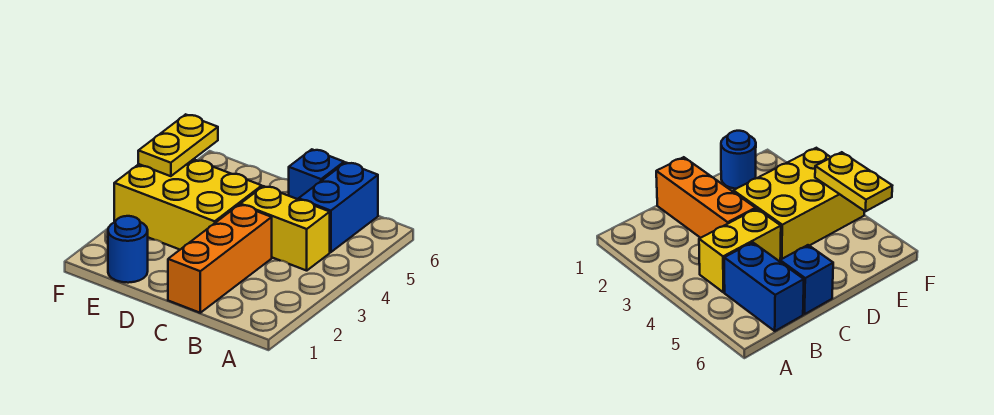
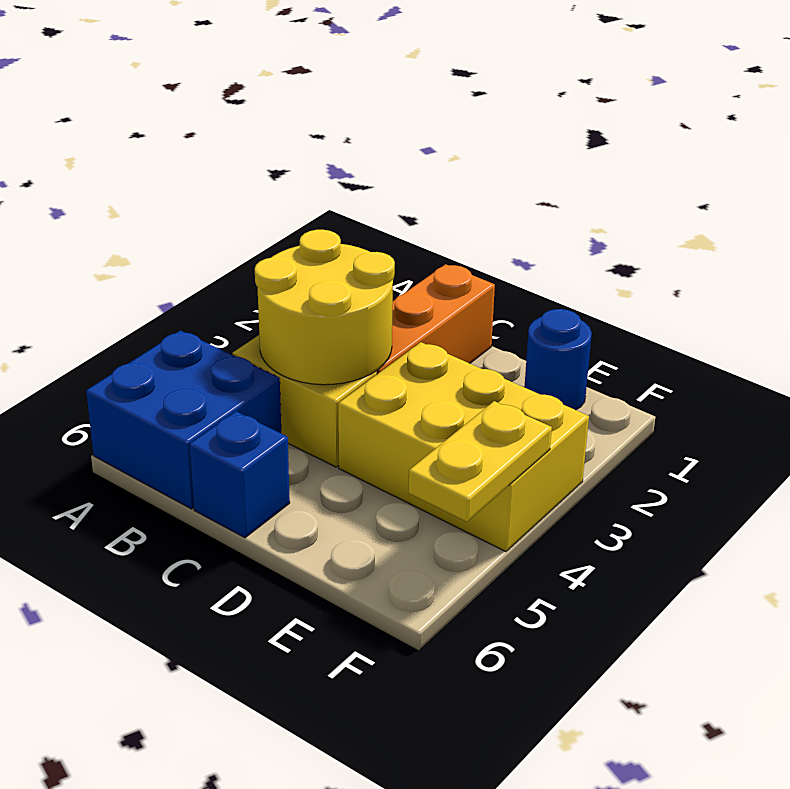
none -> yellow 2x2 round brick [255,230,395,385]
blue 1x2 brick [299,162,378,252] -> blue 2x2 brick [86,330,281,509]

